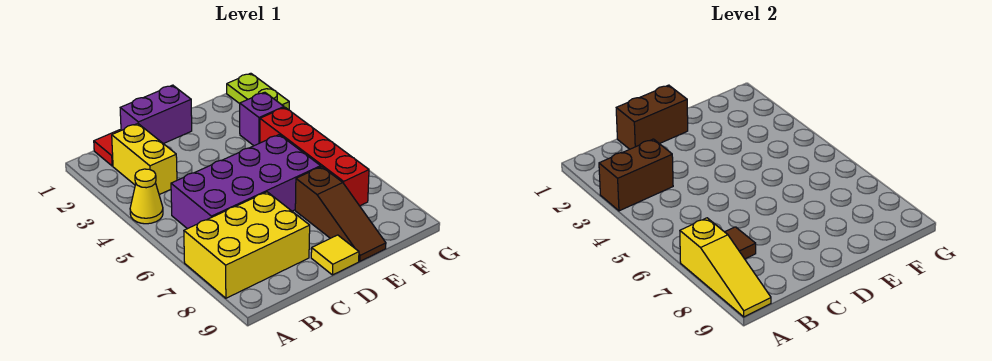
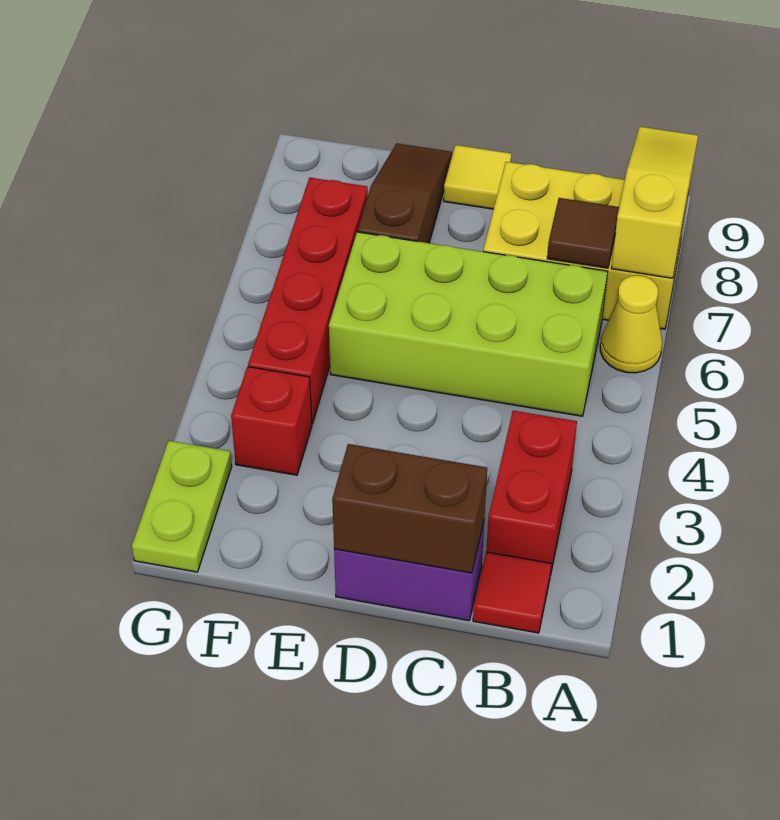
brown 1x2 brick [599,139,673,211] -> none
yellow 1x1 cone [130,169,163,224] -> yellow 1x1 cone moved to [600,275,662,373]
yellow 1x2 brick [112,124,177,195] -> red 1x2 brick [486,411,577,575]
purple 2x4 brick [171,135,321,229] -> lime 2x4 brick [329,232,608,416]
purple 1x1 brick [240,92,284,146] -> red 1x1 brick [231,367,312,475]

